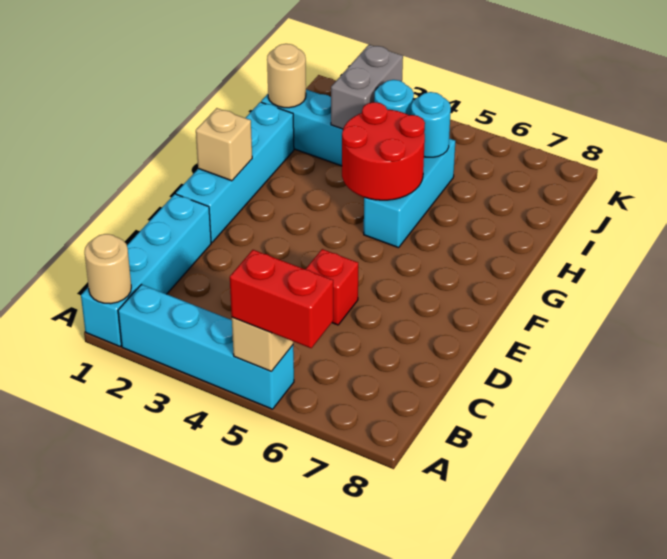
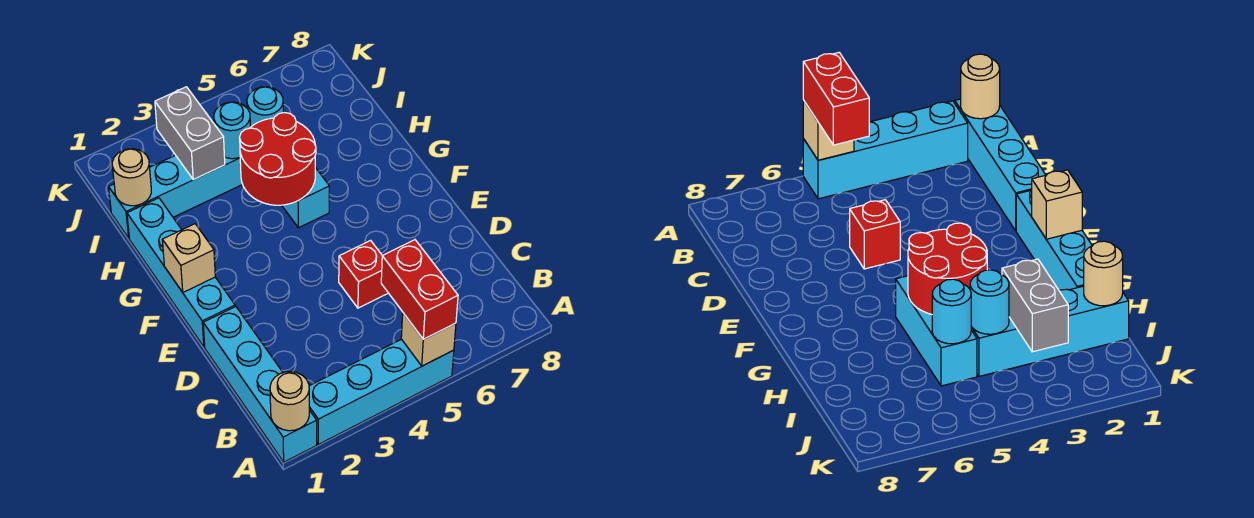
red 1x2 brick [230,250,333,348] -> red 1x2 brick turned to [381,240,458,339]

